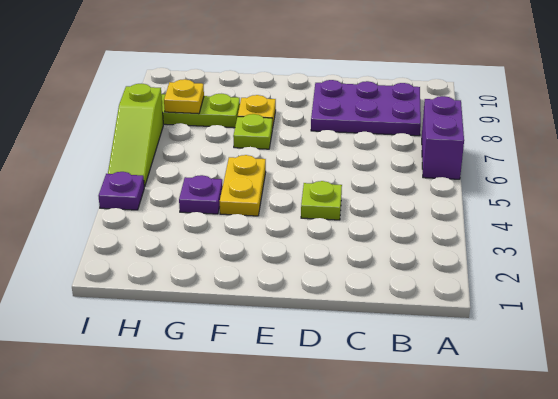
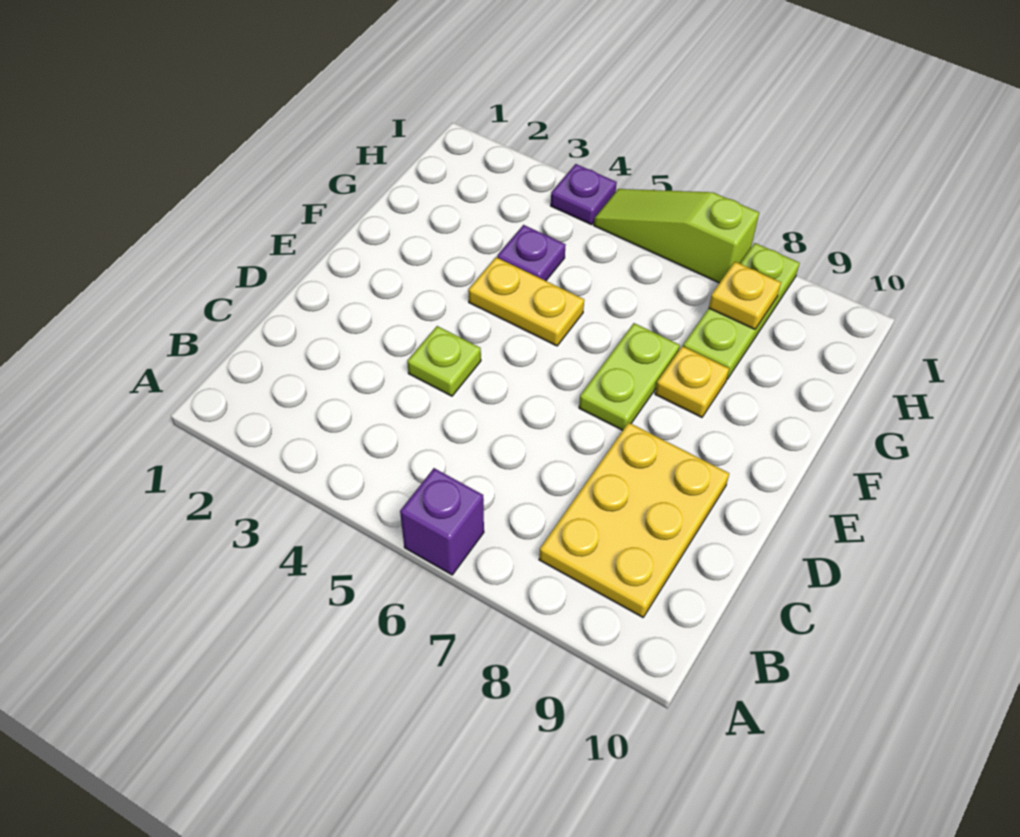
purple 1x2 brick [422,96,464,179] -> purple 1x1 brick [400,468,484,575]
purple 2x3 plate [311,80,421,136] -> yellow 2x3 plate [539,423,729,617]
lime 1x1 plate [233,114,272,149] -> lime 1x2 plate [579,323,680,430]

